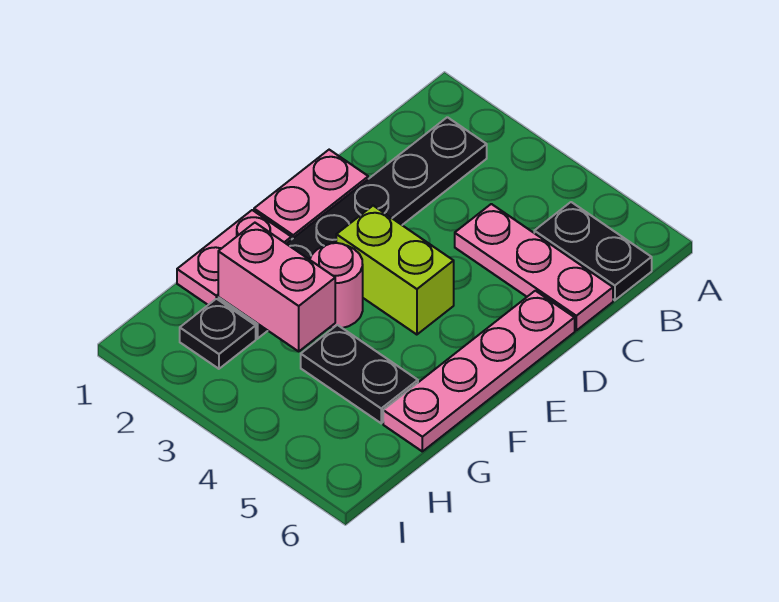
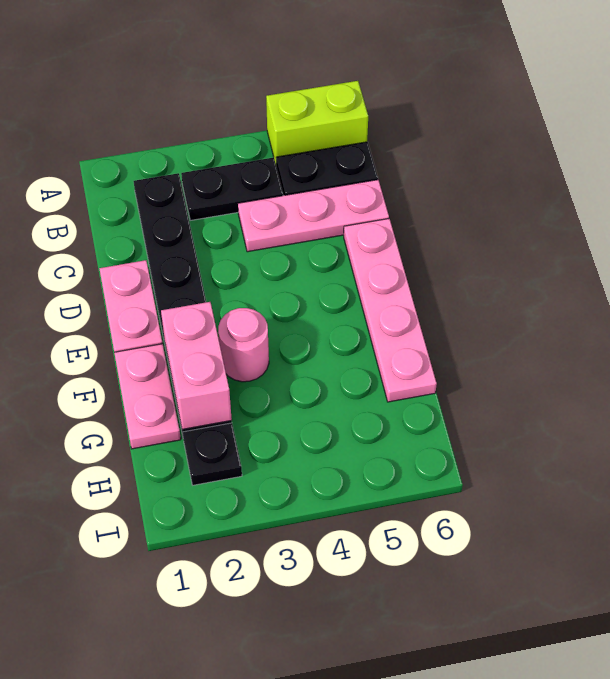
lime 1x2 brick [336,206,454,335] -> lime 1x2 brick moved to [266,81,368,164]
pink 1x2 brick [218,223,335,352] -> pink 1x2 brick turned to [161,302,232,429]
black 1x2 plate [301,325,418,423] -> black 1x2 plate moved to [181,157,283,220]

